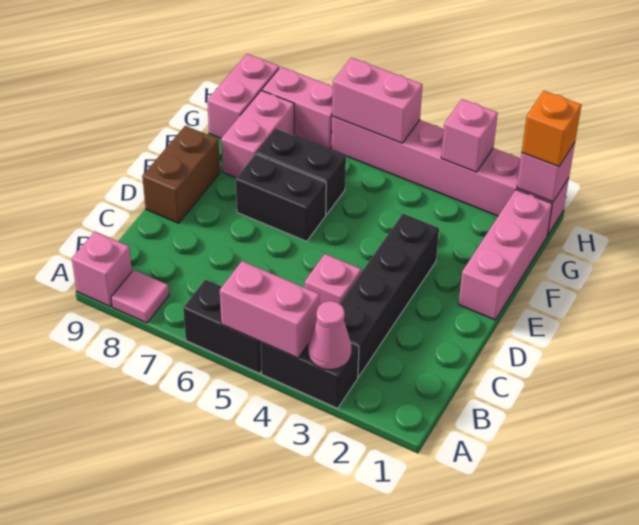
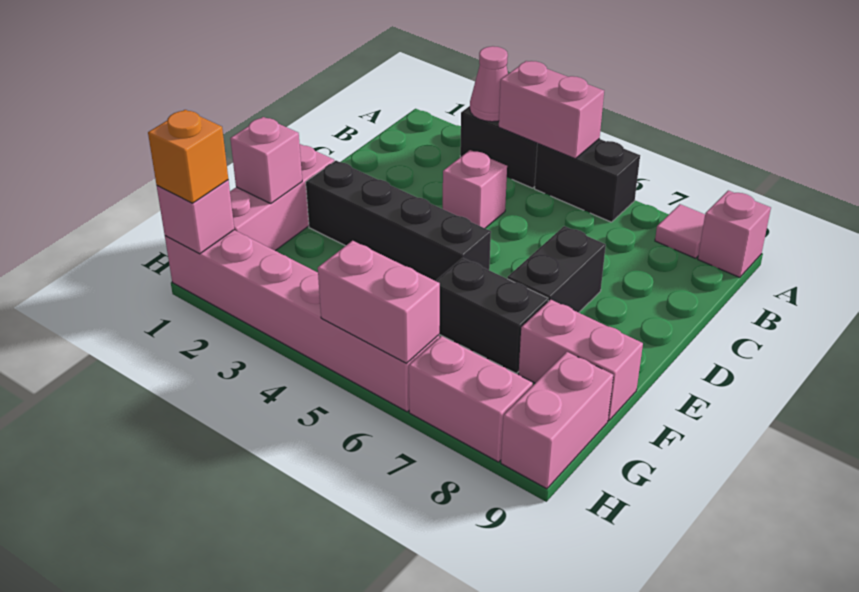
black 1x4 brick [339,214,439,377] -> black 1x4 brick turned to [306,161,491,281]
brown 1x2 brick [142,126,220,223] -> none
black 1x2 brick [236,154,326,241] -> black 1x2 brick turned to [507,226,606,313]
pink 1x2 brick [221,90,294,178] -> pink 1x2 brick turned to [519,300,643,421]
pink 1x1 brick [441,99,498,172] -> pink 1x1 brick moved to [230,117,302,204]

